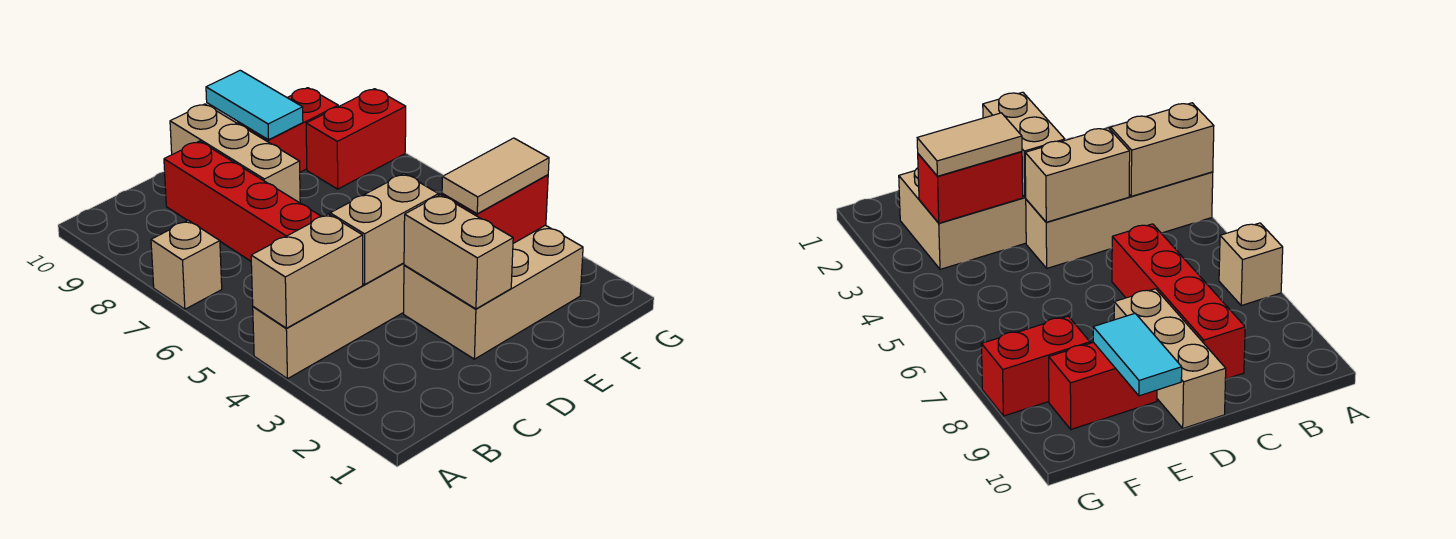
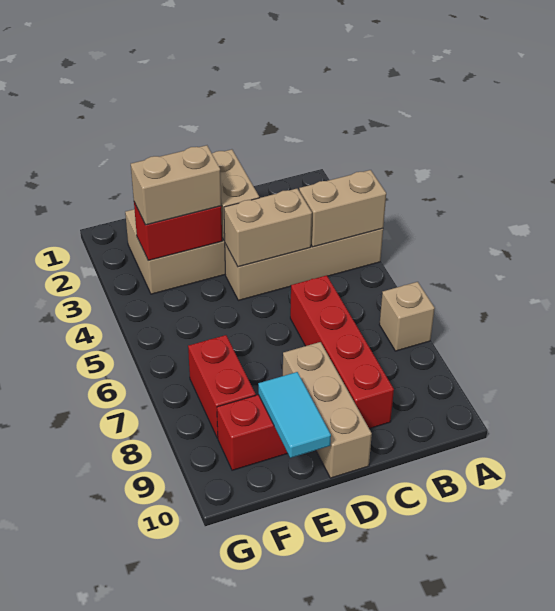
tan 1x2 tile [442,138,549,214] -> tan 1x2 brick [131,145,221,225]
red 1x2 brick [306,89,406,189] -> red 1x2 brick turned to [188,335,256,438]

